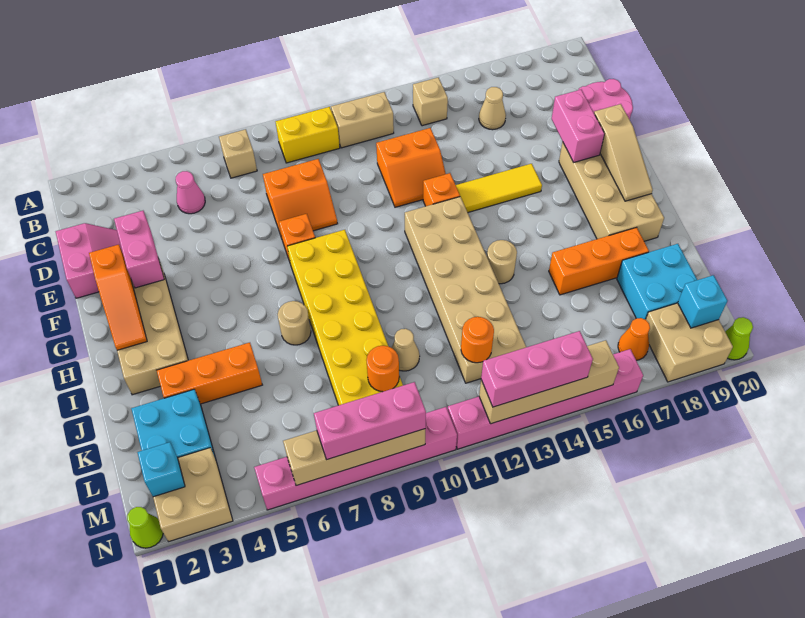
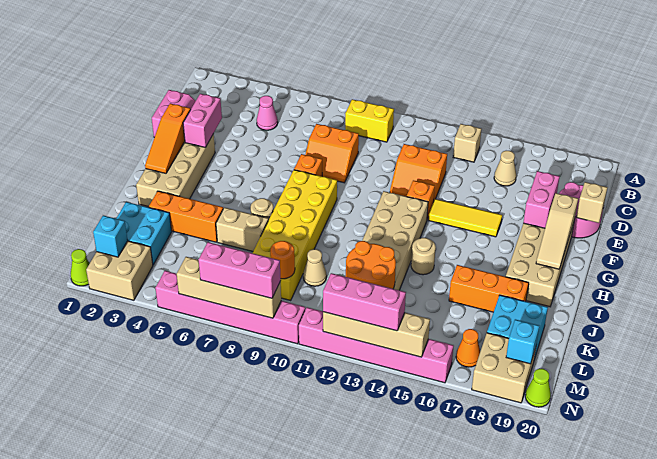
tan 1x1 brick [219,129,257,178] -> tan 1x1 brick moved to [576,182,607,223]
tan 1x2 brick [331,92,394,148] -> tan 1x2 brick moved to [216,208,269,251]
orange 1x1 round brick [461,317,494,363] -> orange 2x2 round brick [346,241,396,289]

